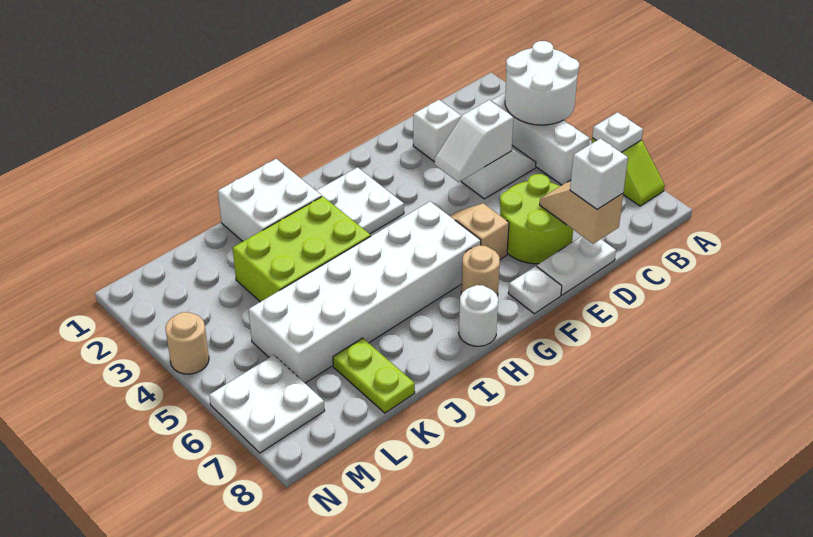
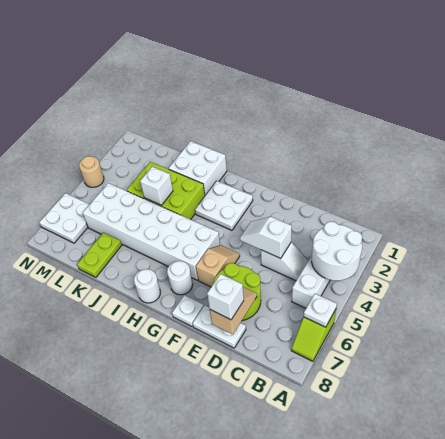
white 1x1 brick [413,100,462,162] -> white 1x1 brick moved to [140,167,173,205]
tan 1x1 round brick [461,245,500,296] -> white 1x1 round brick [167,261,193,295]

